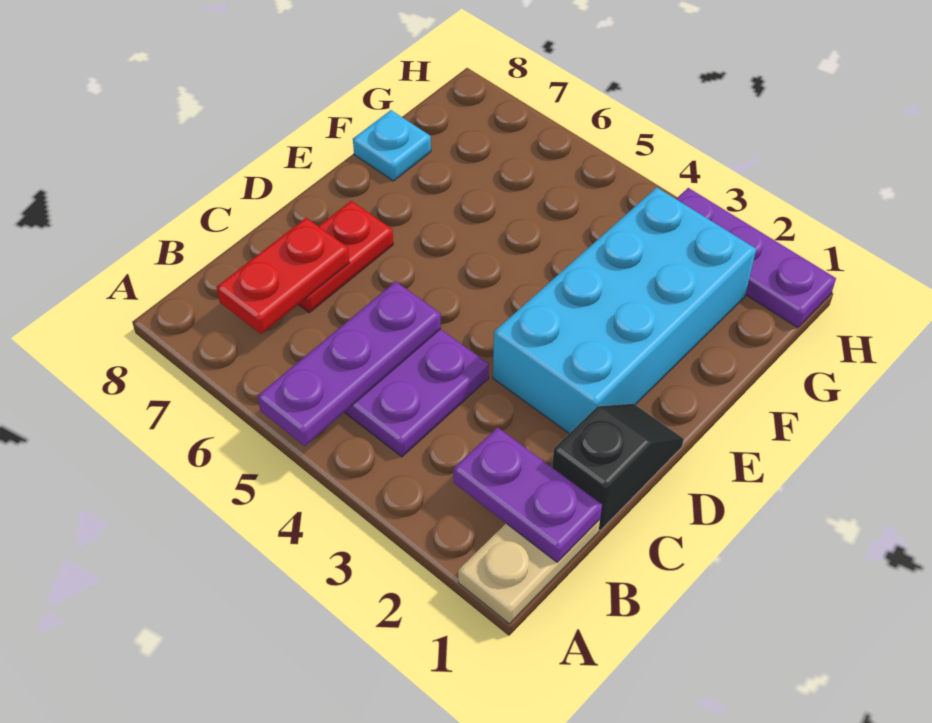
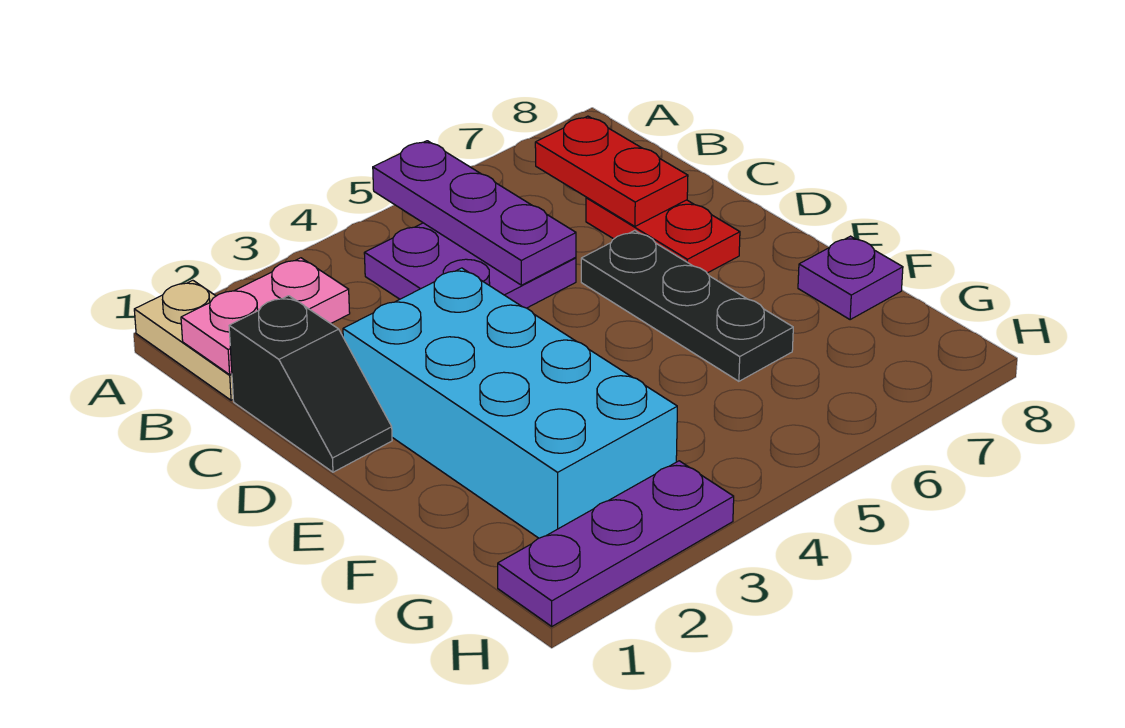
purple 1x2 plate [453,427,602,562] -> pink 1x2 plate [181,258,350,375]
none -> black 1x3 plate [581,230,793,381]
cyan 1x1 plate [353,110,431,181] -> purple 1x1 plate [798,236,903,320]

